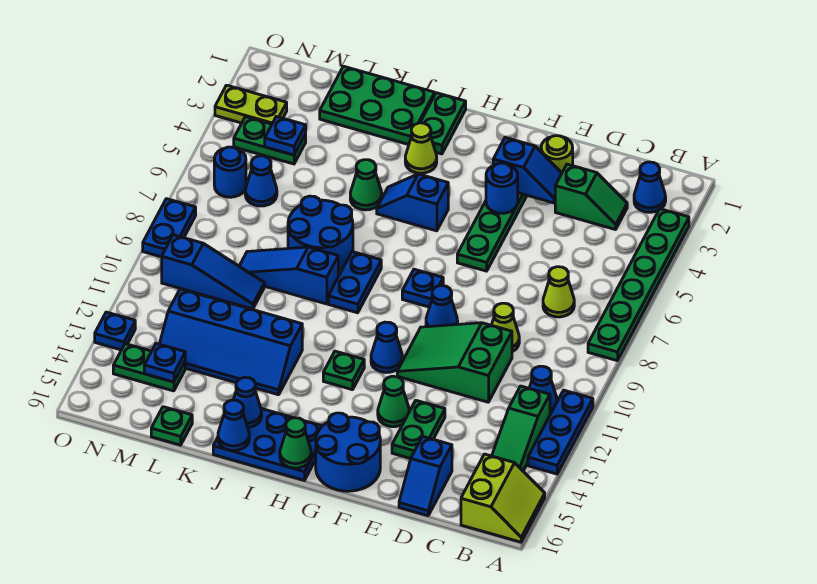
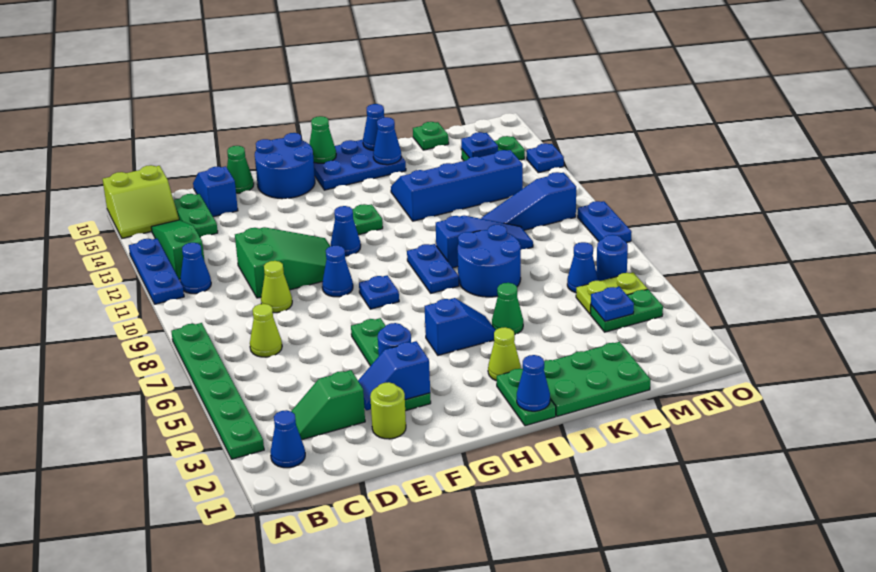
lime 2x2 slope [461,454,545,542] -> lime 2x2 slope turned to [103,165,179,238]
green 1x2 plate [392,401,445,459] -> green 1x2 plate moved to [174,194,218,237]
green 1x1 cone [378,376,409,427] -> green 1x1 cone moved to [227,146,254,193]
none -> blue 1x1 cone [517,355,550,411]
lime 1x2 plate [215,85,287,124] -> lime 1x2 plate moved to [576,272,647,314]

